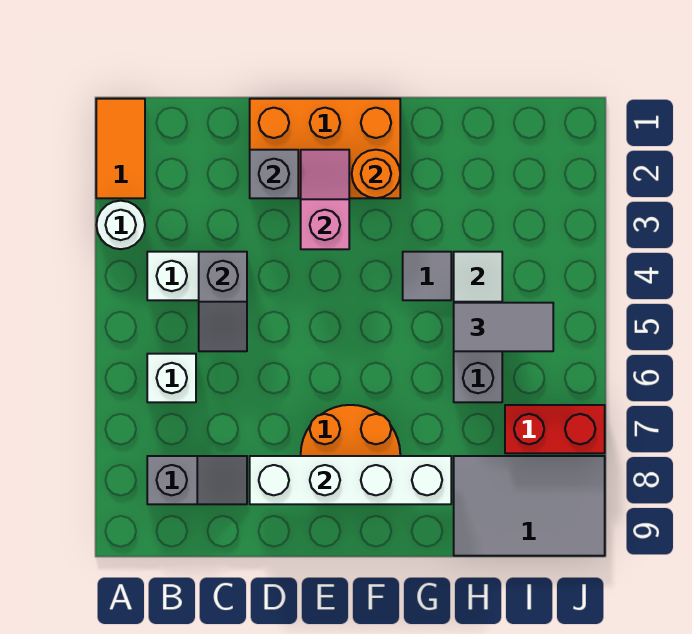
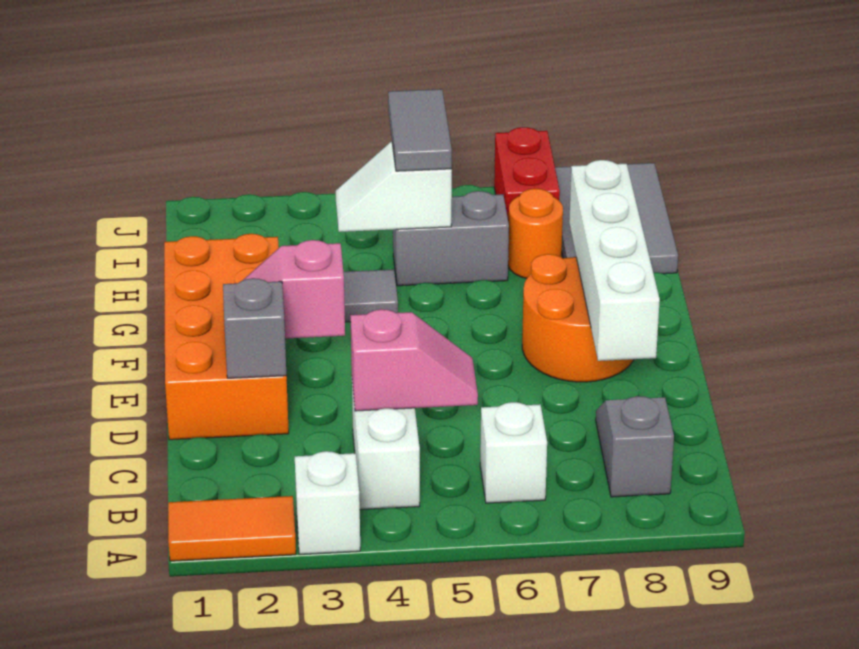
white 1x1 round brick [96,201,145,249] -> white 1x1 brick [295,451,360,554]
grey 1x2 slope [199,252,247,351] -> pink 1x2 slope [350,309,478,411]
orange 2x3 brick [250,99,400,198] -> orange 2x4 brick [164,234,289,440]
orange 1x1 round brick [352,150,400,198] -> orange 1x1 round brick moved to [508,189,563,278]

